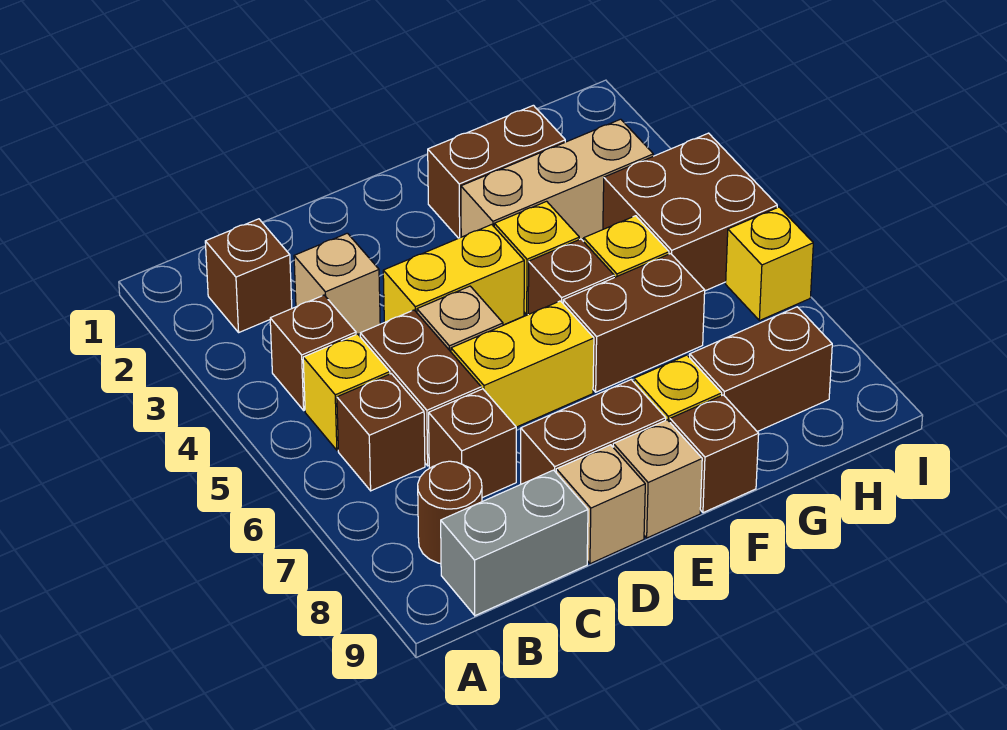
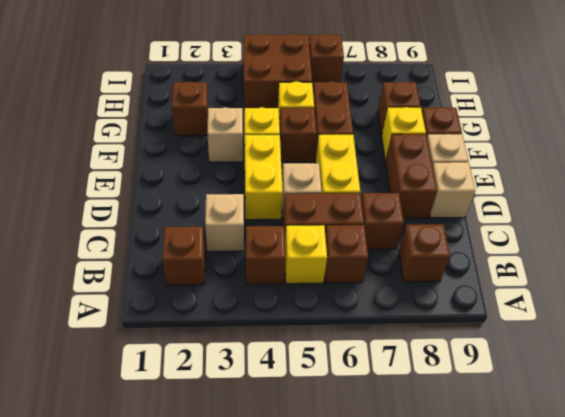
brown 1x1 round brick [418,461,482,564] -> brown 1x1 brick [399,224,450,282]
grey 1x2 brick [441,470,588,616] -> none
brown 1x2 brick [428,105,565,238] -> brown 1x1 brick [172,81,208,136]
tan 1x3 brick [461,119,653,239] -> tan 1x1 brick [207,107,243,162]
brown 1x2 brick [690,307,832,432] -> brown 1x1 brick [378,81,421,134]
yellow 1x1 brick [726,207,813,321] -> brown 1x1 brick [309,34,344,86]

